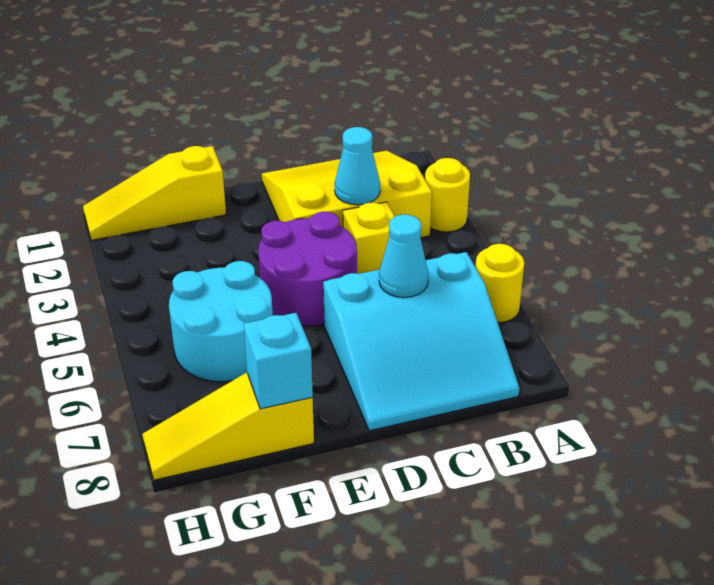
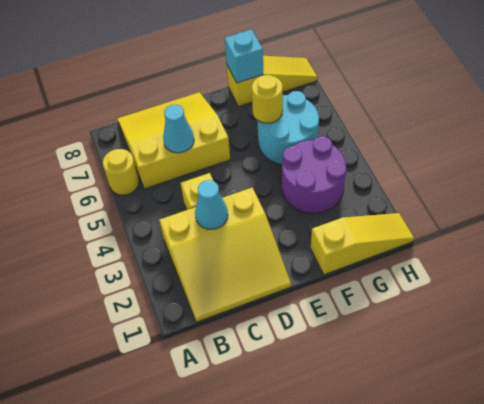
yellow 1x1 round brick [425,158,470,232] -> yellow 1x1 round brick moved to [252,75,283,123]
cyan 3x3 slope [323,252,520,431] -> yellow 3x3 slope [118,92,230,189]
purple 2x2 round brick [258,212,357,326] -> purple 2x2 round brick moved to [282,136,347,213]

